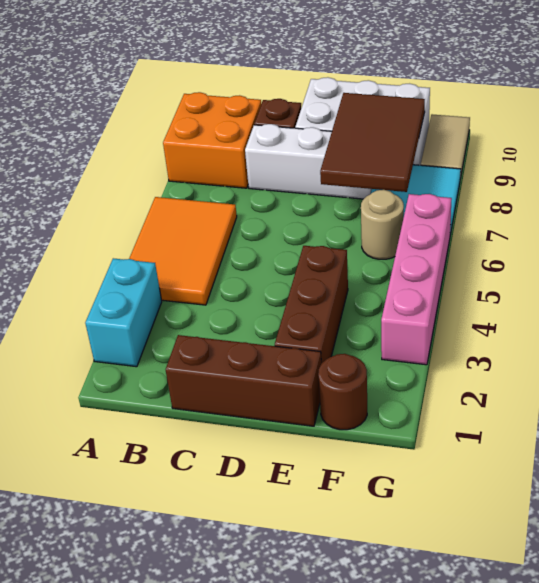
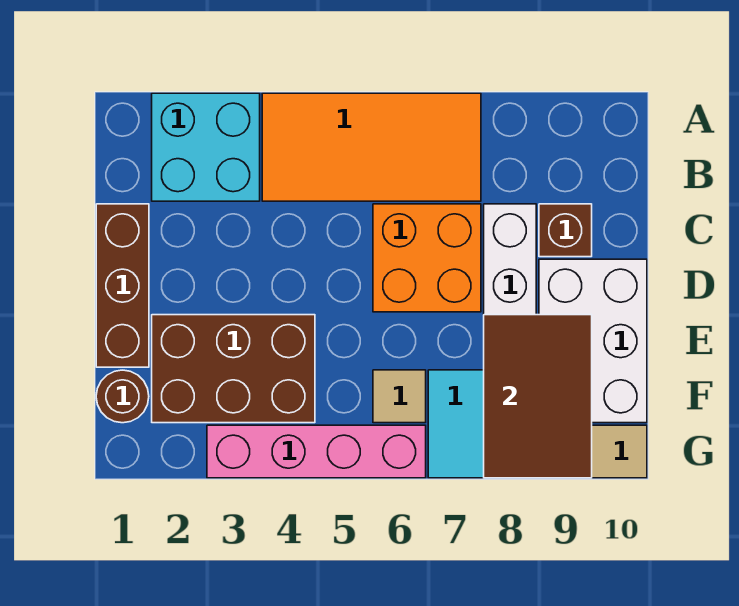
cyan 1x2 brick [85,258,162,367] -> cyan 2x2 brick [152,93,260,201]
orange 2x3 tile [129,197,237,305] -> orange 2x4 tile [262,93,481,201]
orange 2x2 brick [163,92,261,188] -> orange 2x2 brick moved to [373,204,481,312]
brown 1x3 brick [275,246,348,364] -> brown 2x3 brick [152,315,315,423]
brown 2x3 tile [320,93,425,192] -> brown 2x3 tile turned to [484,315,592,478]
tan 1x1 round brick [361,190,404,259] -> tan 1x1 tile [373,370,426,423]

